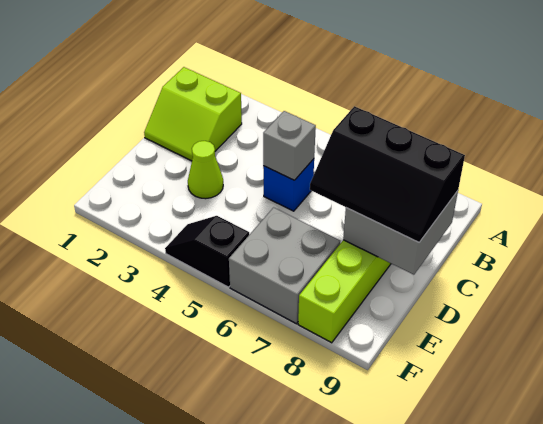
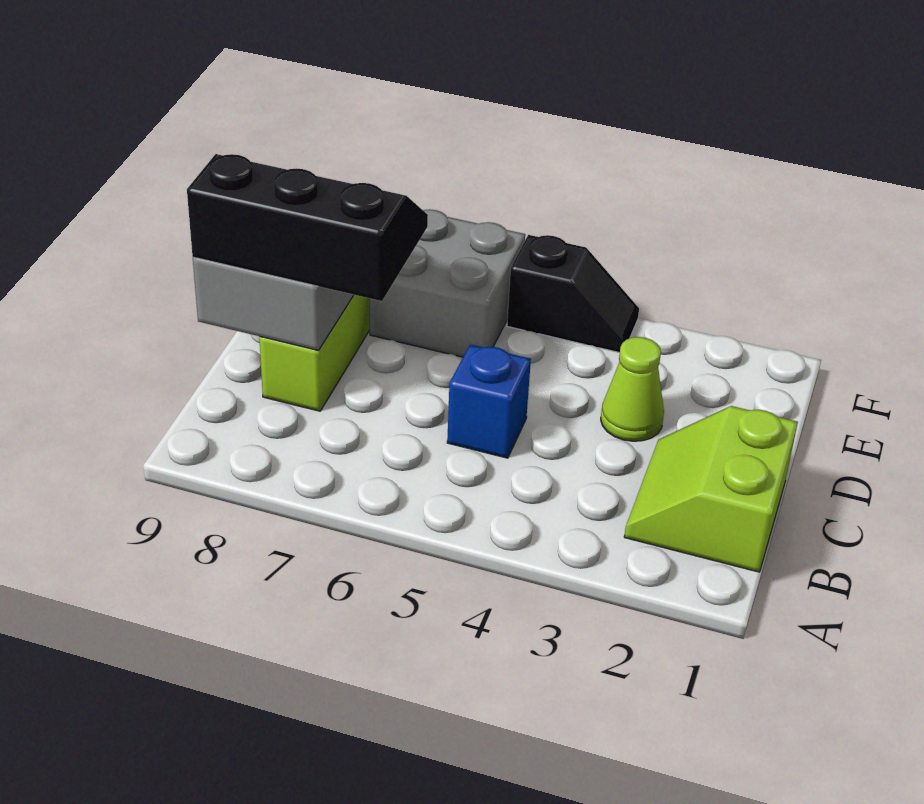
lime 2x2 slope [144,67,242,161] -> lime 2x2 slope turned to [624,406,798,572]
grey 1x1 brick [263,111,316,180] -> none

